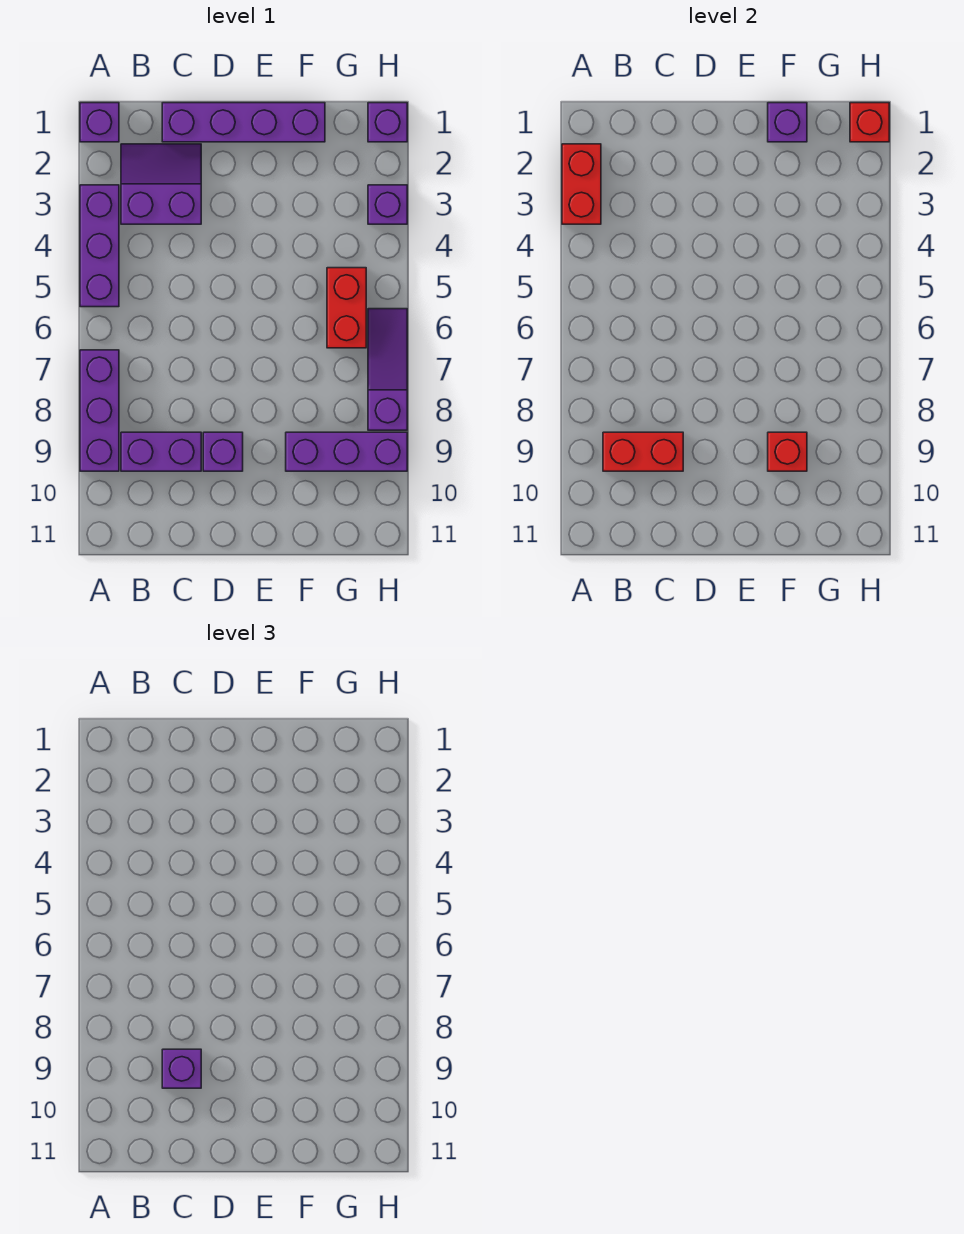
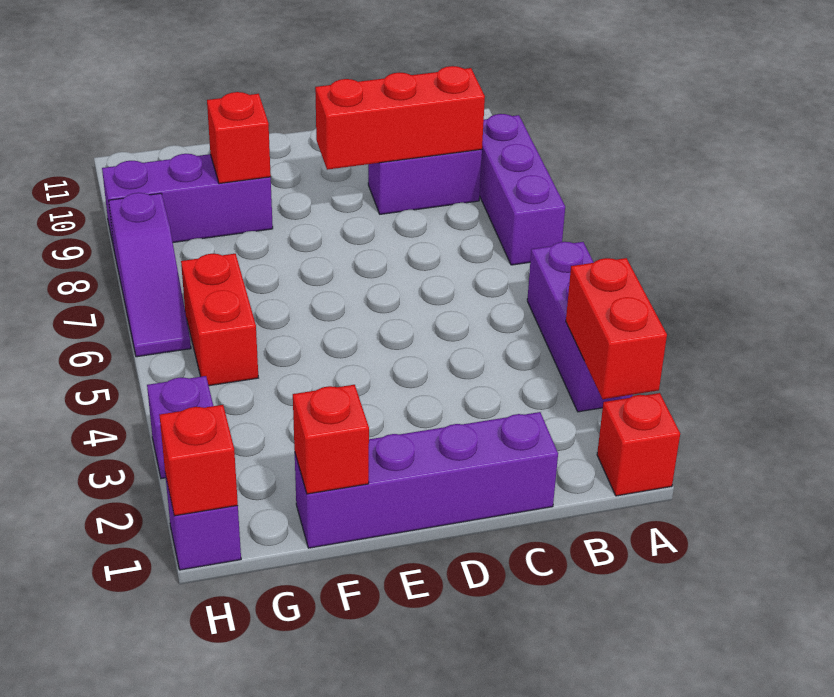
purple 1x1 brick [80,103,119,142] -> red 1x1 brick [597,393,680,496]
purple 2x2 slope [121,144,201,224] -> none
red 1x2 brick [603,432,683,471] -> red 1x3 brick [315,66,485,170]
purple 1x1 brick [162,1049,201,1088] -> none
purple 1x1 brick [203,432,243,471] -> none
purple 1x1 brick [768,103,807,142] -> red 1x1 brick [293,385,369,494]

